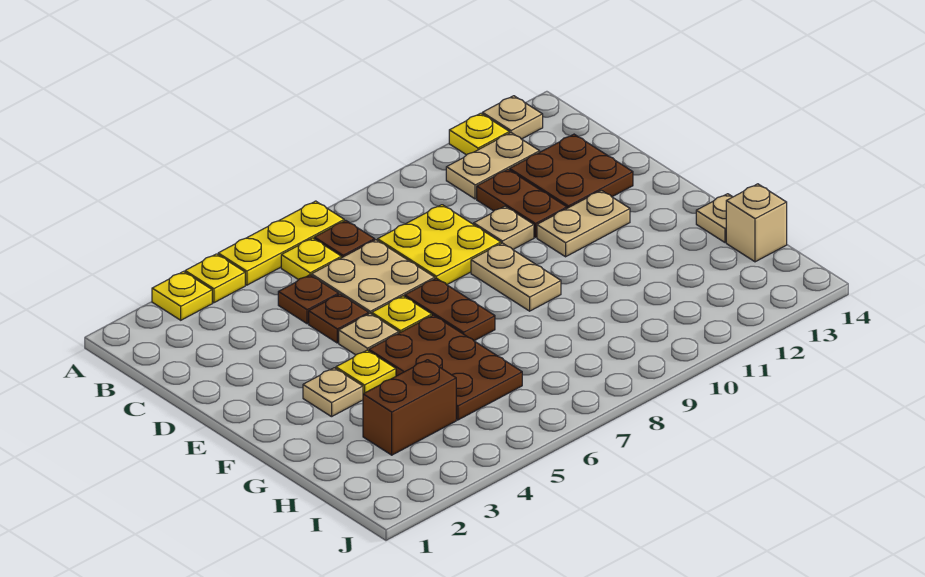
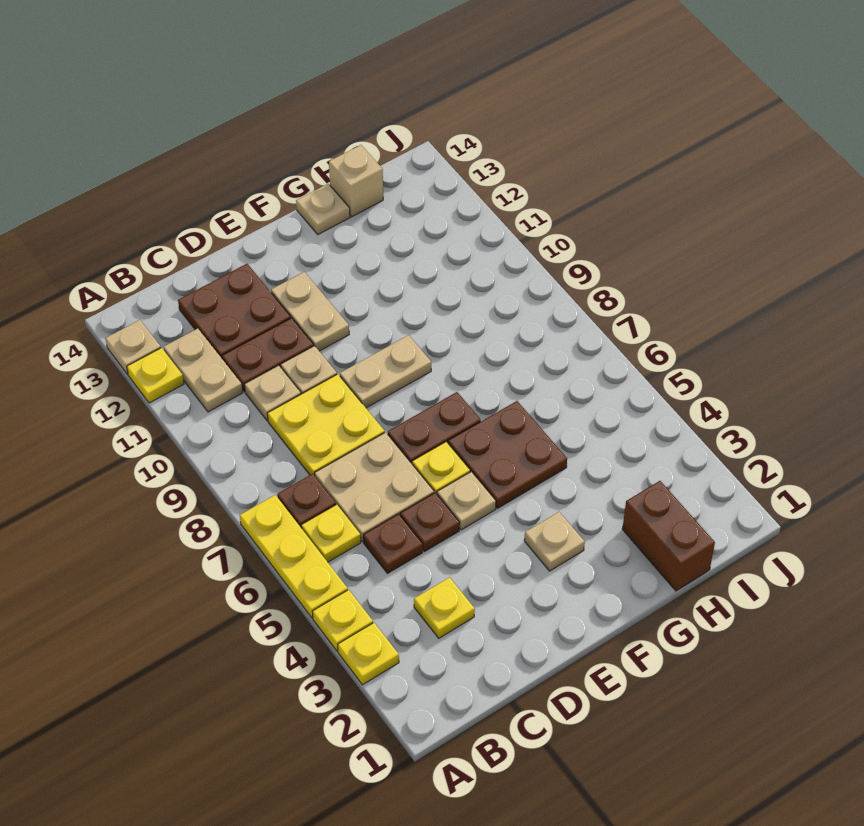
none -> tan 1x1 plate [244,365,301,421]
yellow 1x1 plate [336,350,396,394] -> yellow 1x1 plate moved to [414,577,475,638]
brown 2x3 plate [369,315,522,420] -> brown 2x2 plate [448,401,567,508]
brown 1x2 brick [363,360,456,455] -> brown 1x2 brick moved to [622,481,715,591]

